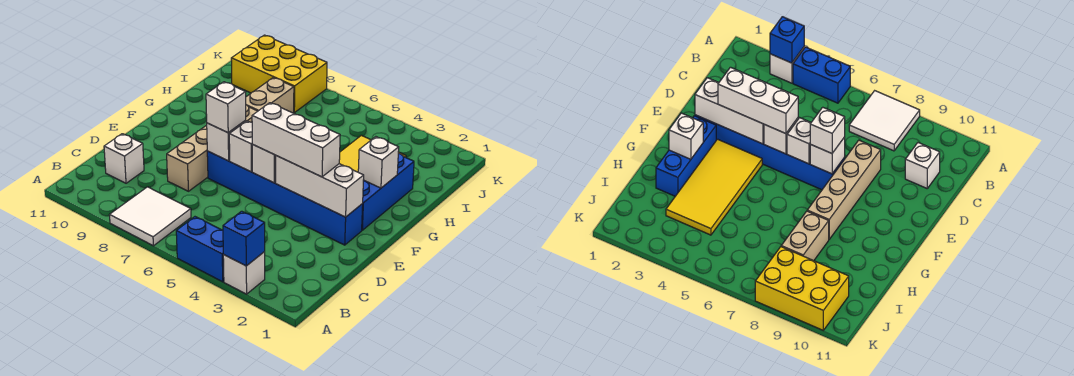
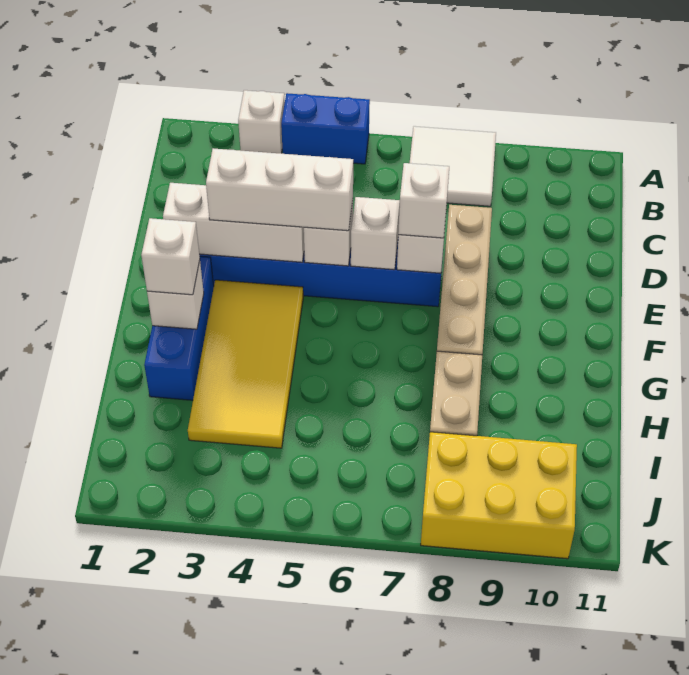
blue 1x1 brick [223,211,265,266] -> none
white 1x1 brick [104,134,144,183] -> white 1x1 brick moved to [141,218,200,295]

